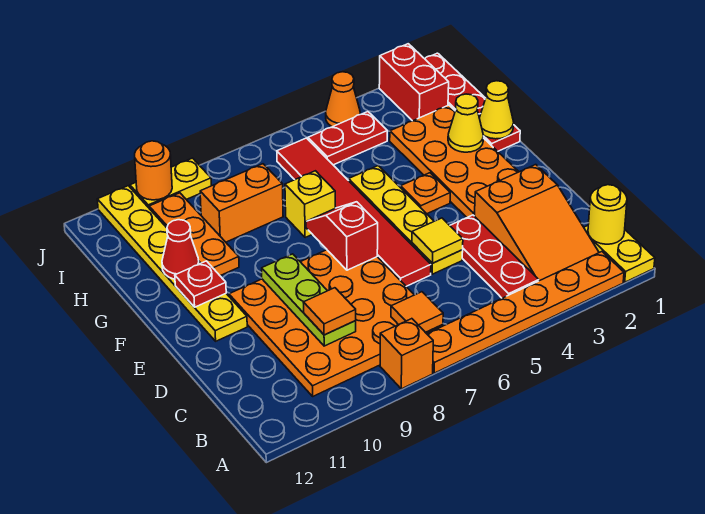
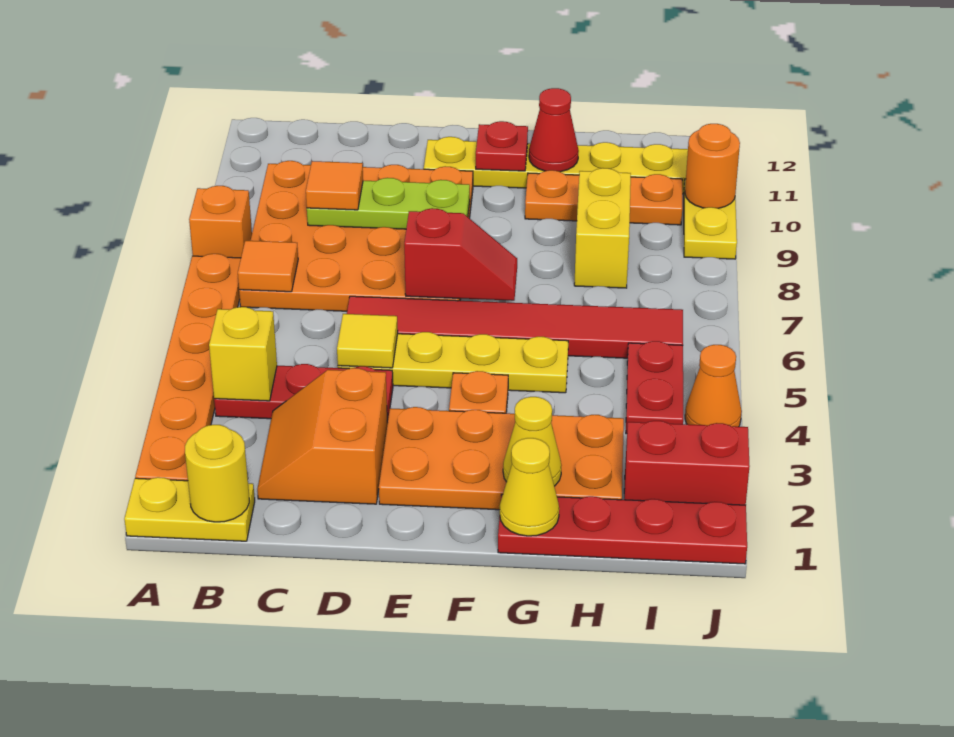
orange 2x3 slope [474,165,599,281] -> orange 2x2 slope [257,368,388,504]
yellow 1x1 brick [285,171,335,238] -> yellow 1x1 brick moved to [209,307,277,401]
orange 1x2 brick [200,164,283,242] -> yellow 1x2 brick [574,168,631,288]

